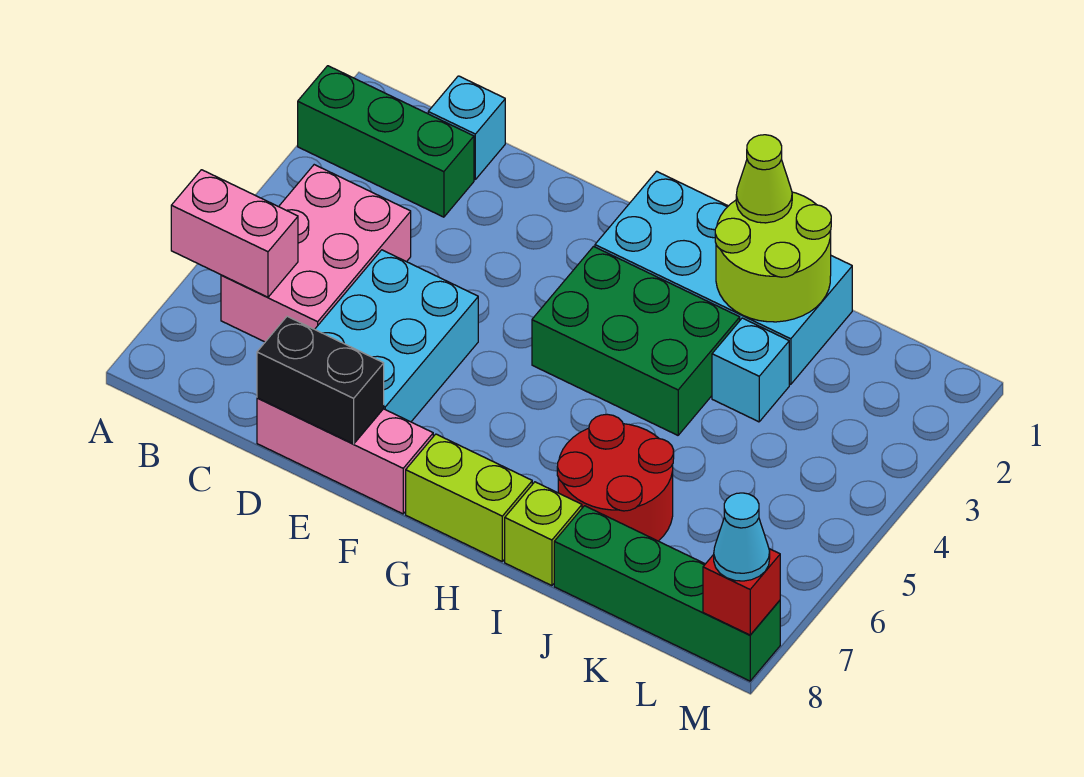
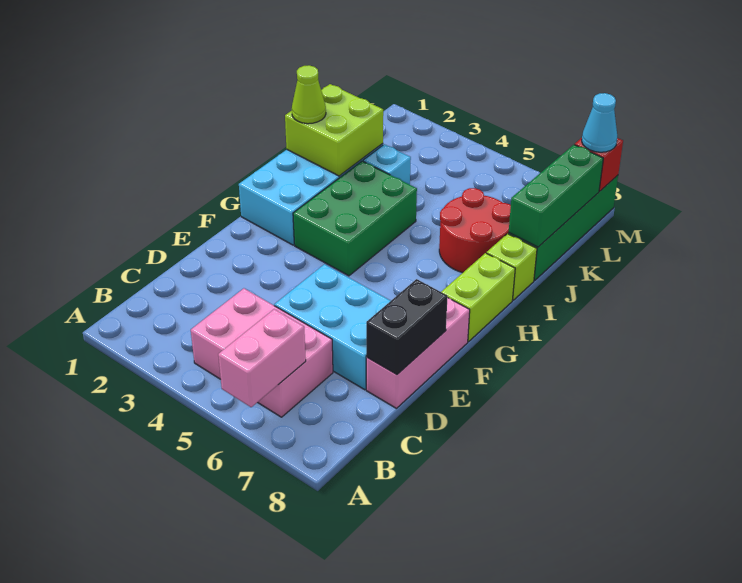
green 1x3 brick [298,66,474,217] -> green 1x3 brick moved to [509,145,603,247]
cyan 1x1 brick [428,76,505,179] -> none
lime 2x2 round brick [715,192,831,322] -> lime 2x2 brick [285,84,383,176]

